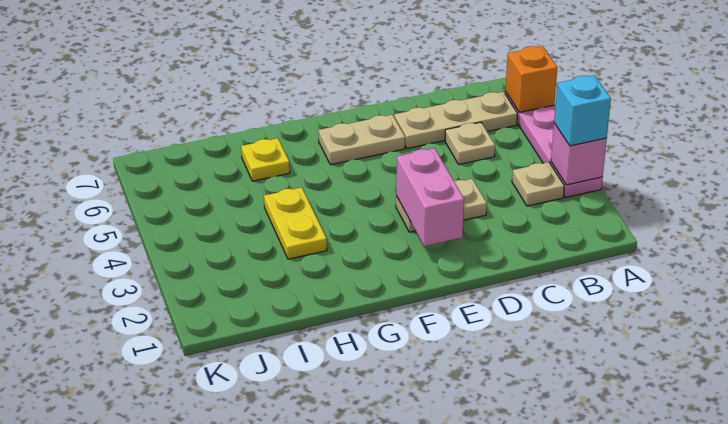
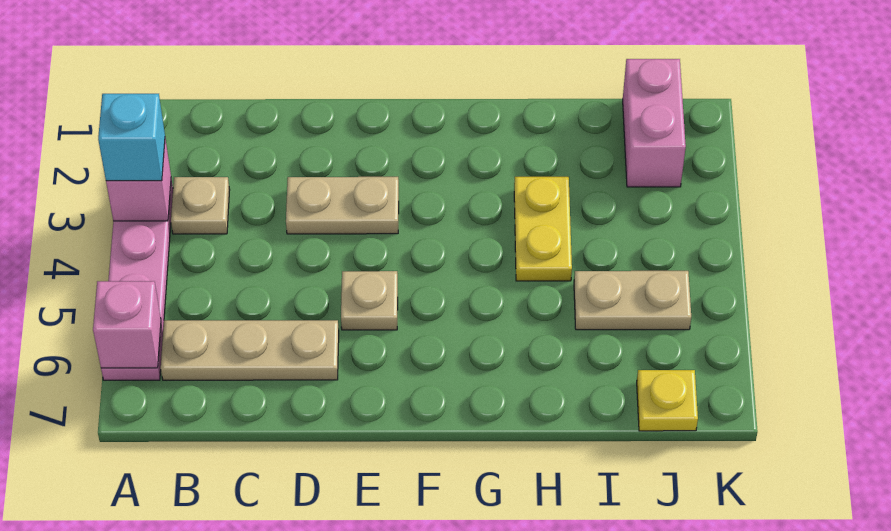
orange 1x1 brick [505,46,557,112] -> pink 1x1 brick [93,281,161,368]
tan 1x1 plate [445,122,495,164] -> tan 1x1 plate moved to [341,271,398,330]
pink 1x2 brick [396,148,464,246] -> pink 1x2 brick moved to [623,59,686,187]
tan 1x2 plate [319,115,405,165] -> tan 1x2 plate moved to [574,271,691,330]
yellow 1x1 plate [241,138,290,181] -> yellow 1x1 plate moved to [637,370,698,431]

